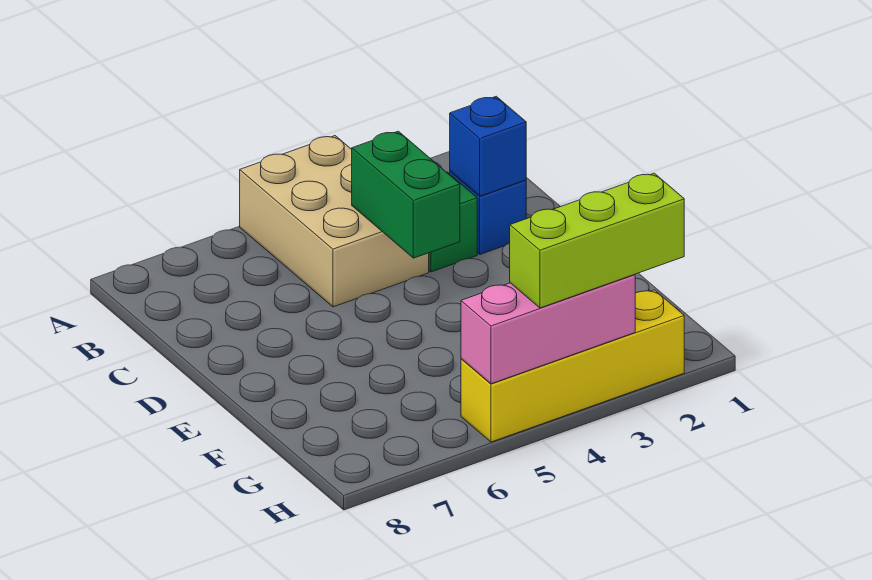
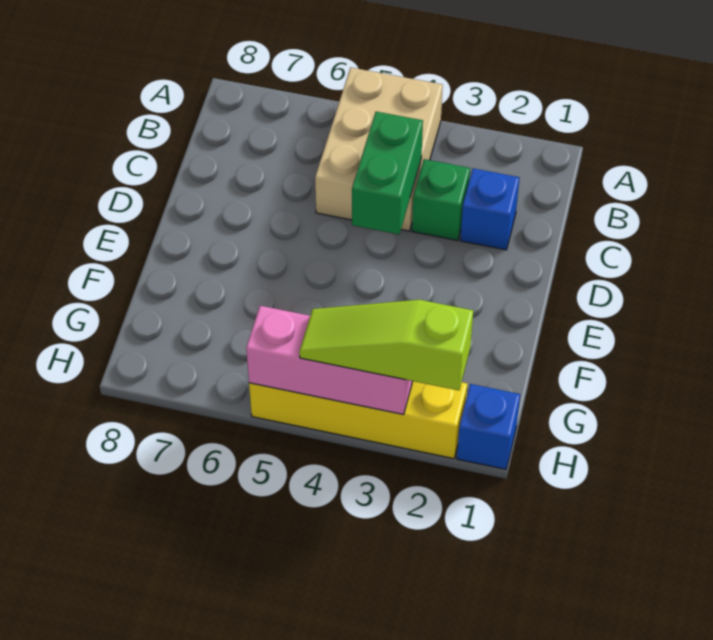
blue 1x1 brick [450,96,526,196] -> blue 1x1 brick moved to [457,384,520,469]
lime 1x3 brick [510,173,684,308] -> lime 1x3 slope [299,300,473,390]

